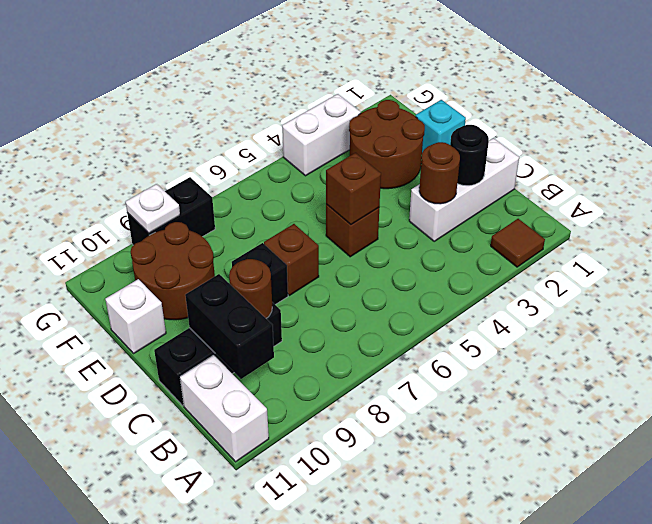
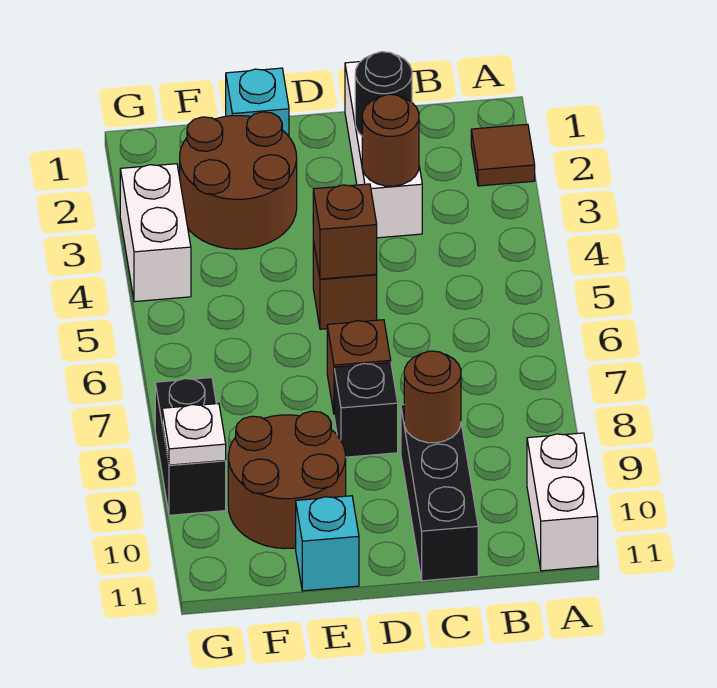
white 1x2 brick [180,355,269,462] -> white 1x2 brick turned to [527,433,598,571]
black 1x2 brick [185,274,274,379] -> none
white 1x1 brick [105,279,166,353] -> cyan 1x1 brick [296,496,359,591]

